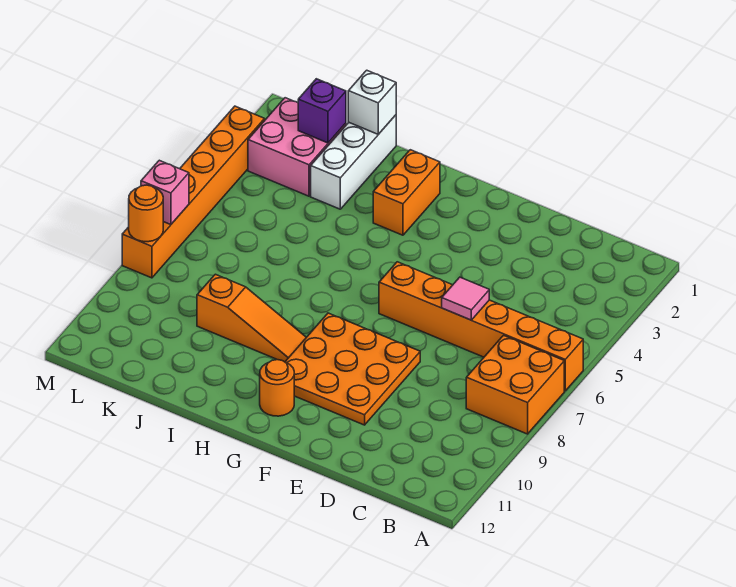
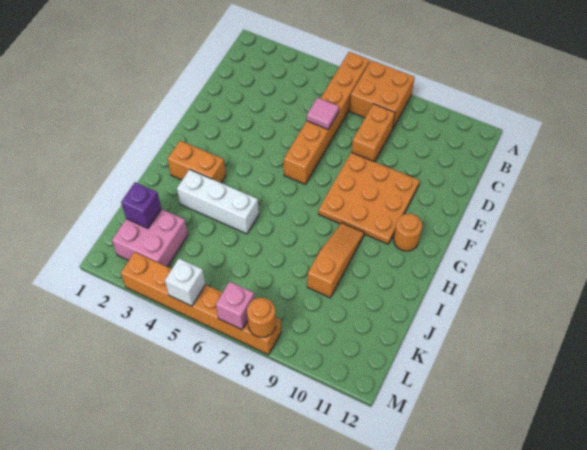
none -> orange 1x2 brick [352,104,395,162]
white 1x3 brick [311,115,396,209] -> white 1x3 brick moved to [177,170,259,234]
white 1x1 brick [348,70,396,134] -> white 1x1 brick moved to [165,259,205,306]

